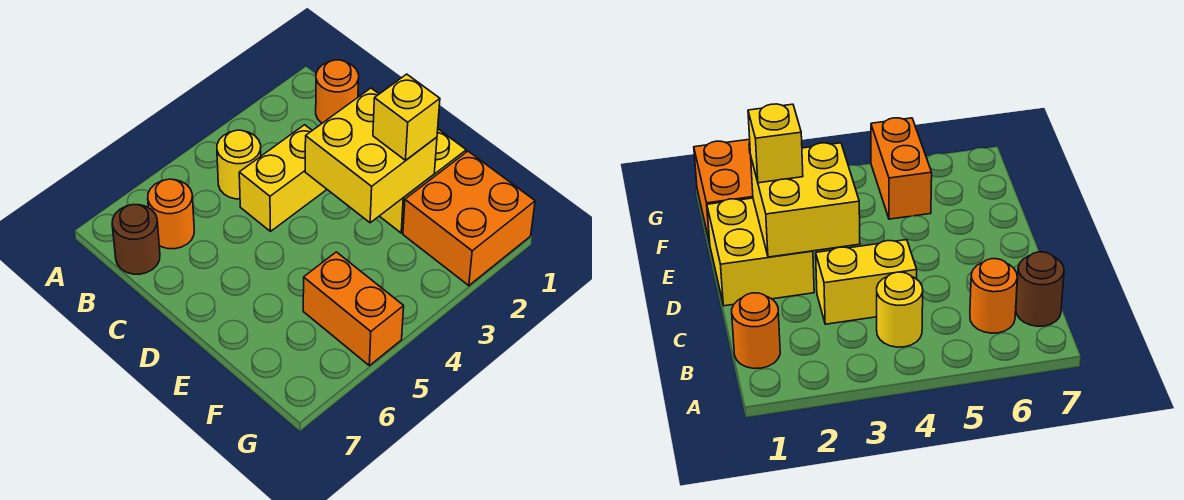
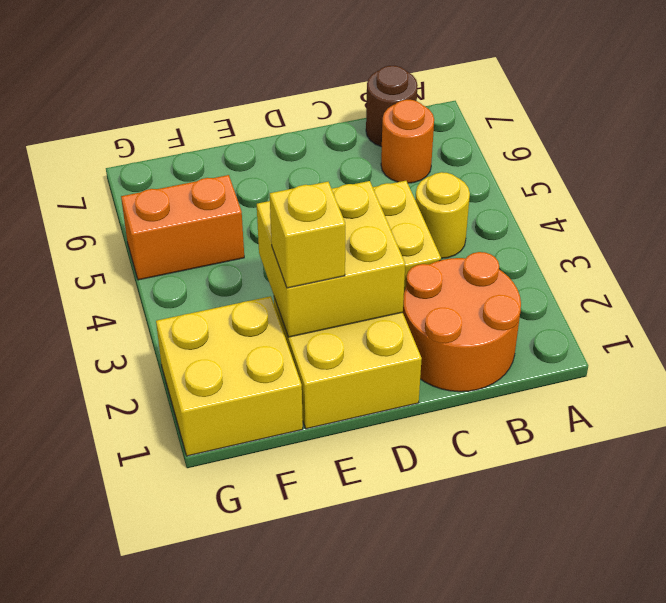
orange 1x1 round brick [316,60,359,123] -> orange 2x2 round brick [403,252,521,392]
orange 2x2 brick [403,151,535,286] -> yellow 2x2 brick [156,296,303,456]

